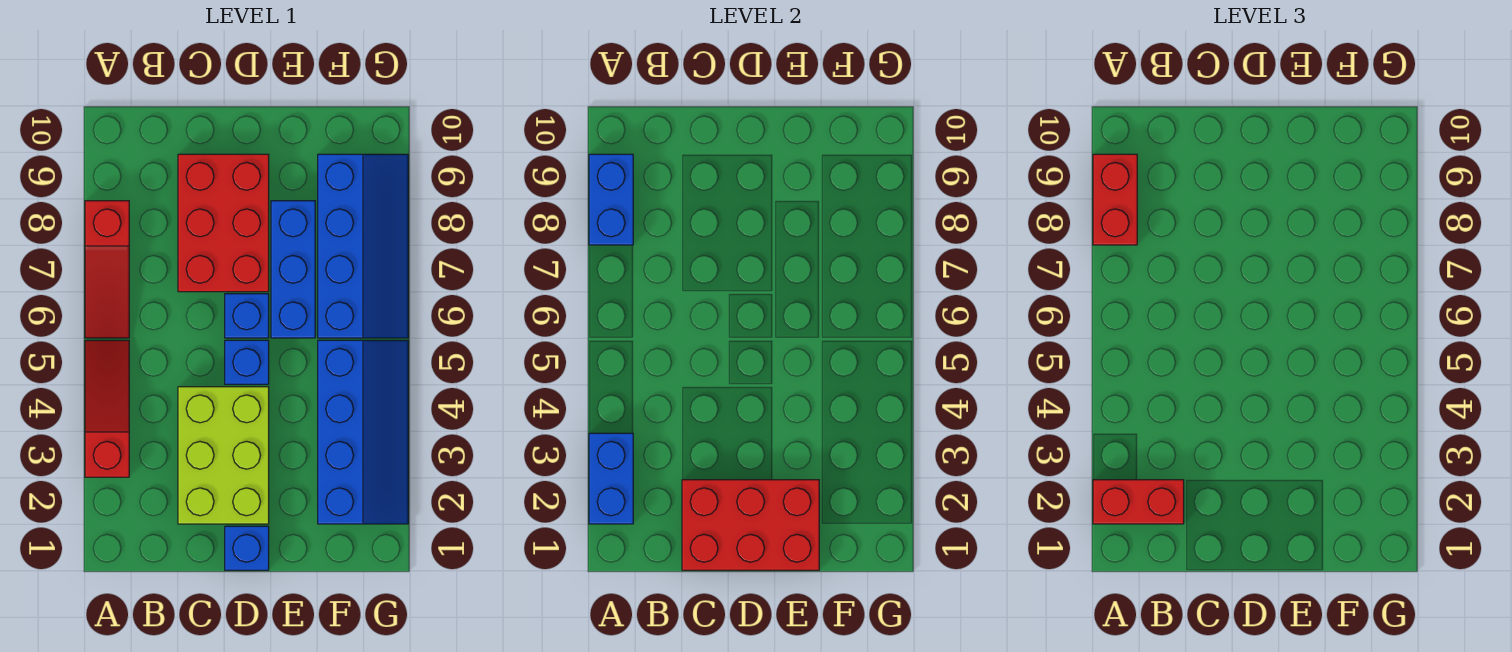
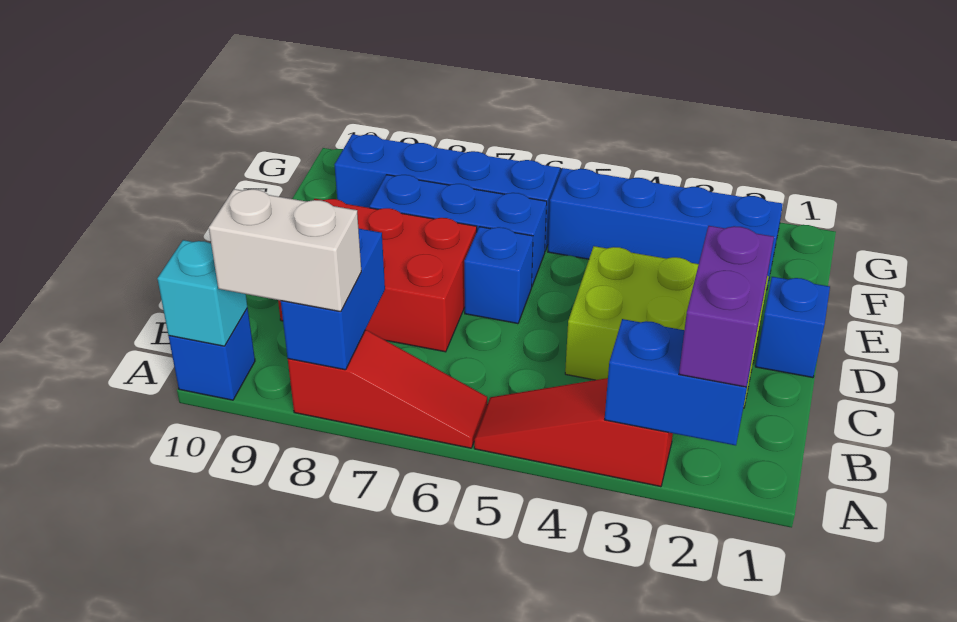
red 1x2 brick [1093,480,1184,524] -> purple 1x2 brick [679,226,774,387]
blue 1x2 brick [589,154,633,245] -> blue 1x2 brick turned to [281,228,385,370]
red 1x2 brick [1093,154,1137,245] -> white 1x2 brick [209,189,361,312]
none -> cyan 1x1 brick [157,240,247,346]
red 2x3 brick [682,480,819,570] -> none
blue 1x1 brick [225,340,269,384] -> blue 1x1 brick moved to [169,308,255,400]

